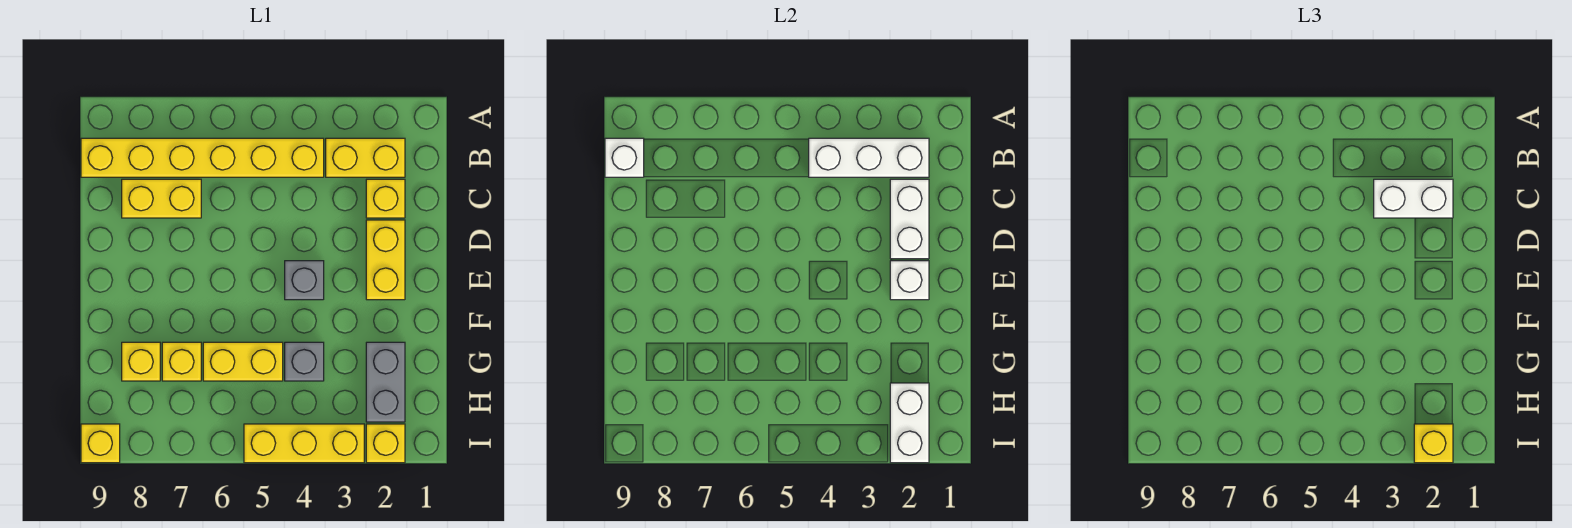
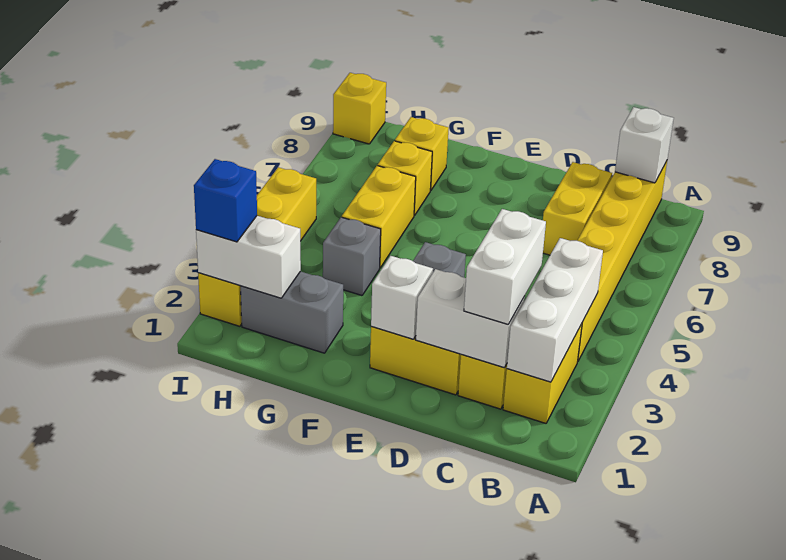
yellow 1x1 brick [1414,424,1453,463] -> blue 1x1 brick [194,159,257,242]

